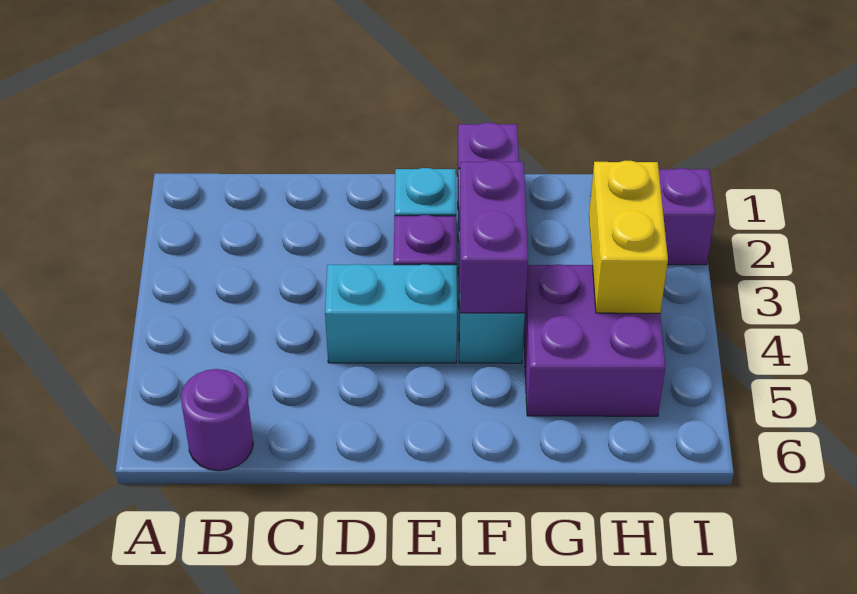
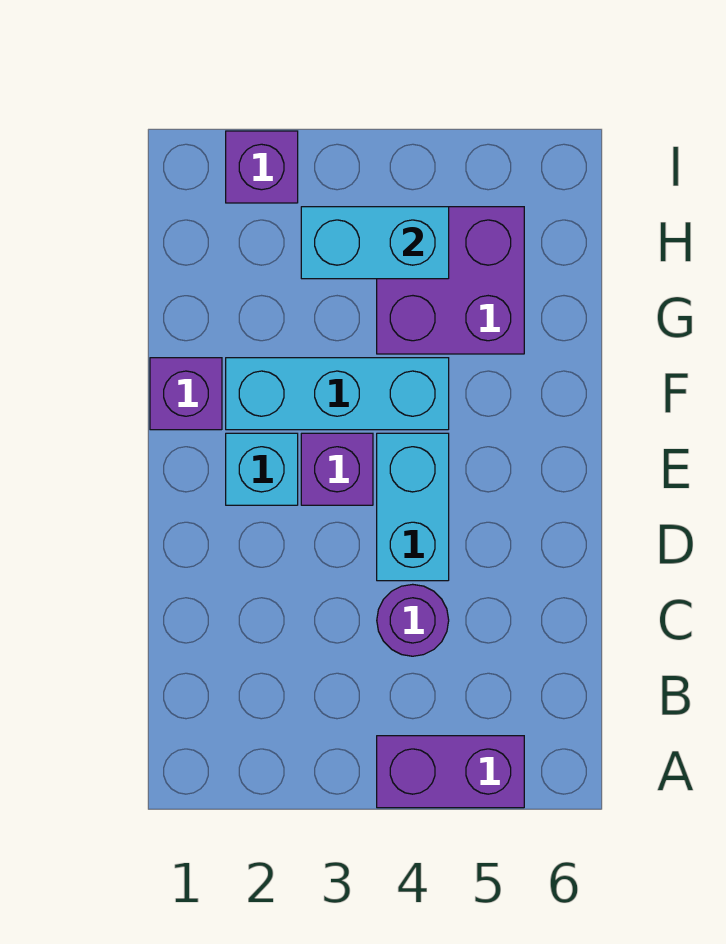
purple 1x1 round brick [181,369,253,471] -> purple 1x1 round brick moved to [377,584,449,656]
purple 1x2 brick [459,160,528,313] -> purple 1x2 brick moved to [377,736,524,808]
yellow 1x2 brick [589,161,668,313] -> cyan 1x2 brick [301,207,449,279]

